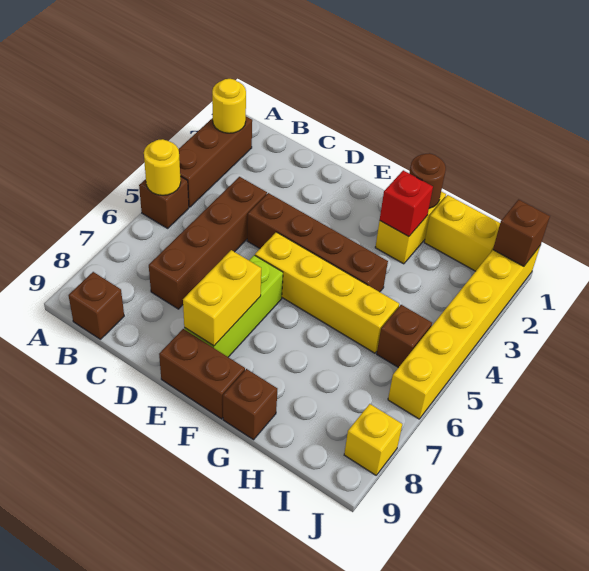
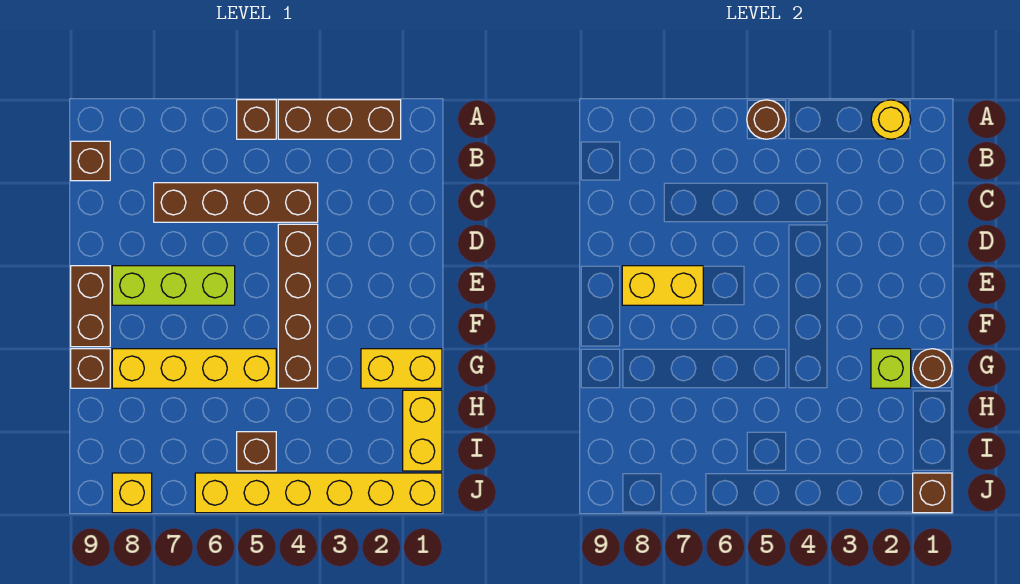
yellow 1x1 round brick [144,139,181,195] -> brown 1x1 round brick [747,100,786,139]
yellow 1x4 brick [255,232,399,353] -> yellow 1x4 brick turned to [112,349,276,388]
red 1x1 brick [380,170,433,237] -> lime 1x1 brick [871,349,911,388]

